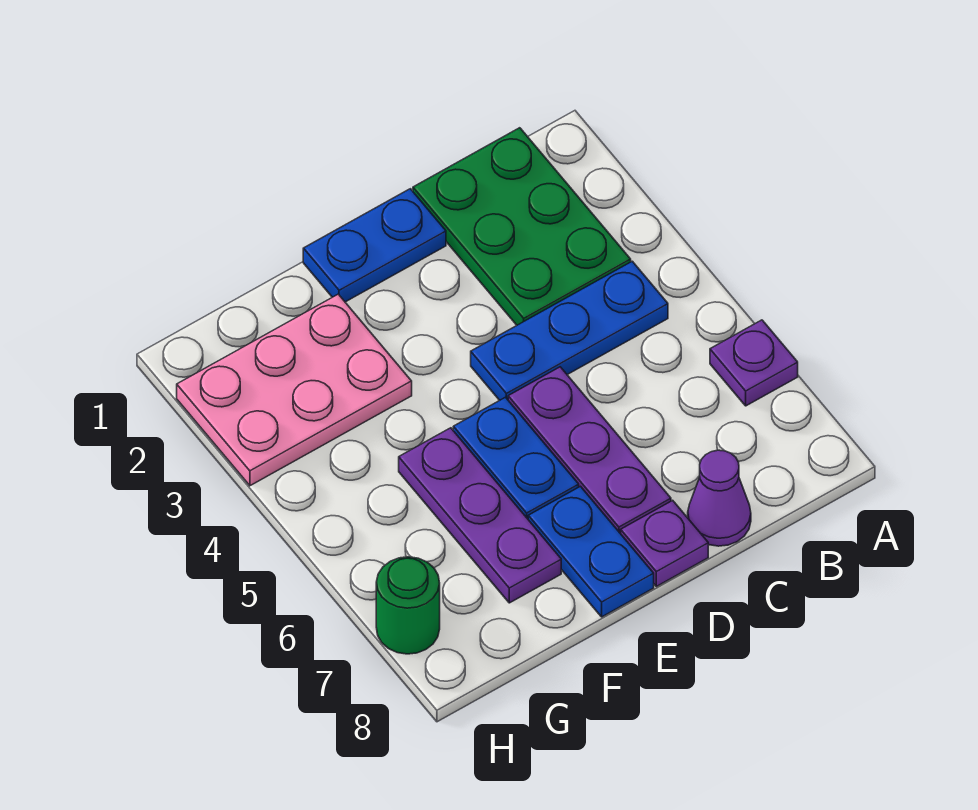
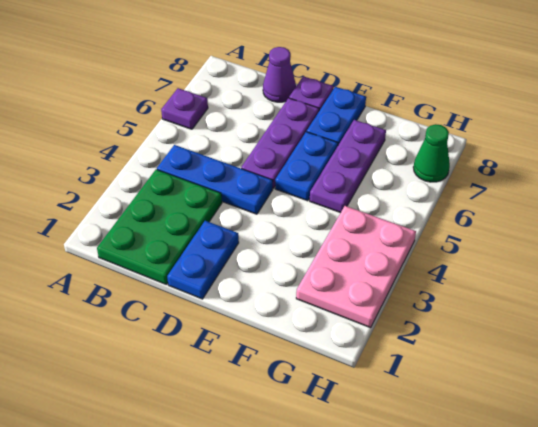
blue 1x2 plate [303,189,446,302] -> blue 1x2 plate turned to [167,221,239,299]
pink 2x3 plate [177,294,412,486] -> pink 2x3 plate turned to [296,206,416,328]
green 1x1 round brick [376,557,440,654] -> green 1x1 cone [413,124,450,182]

